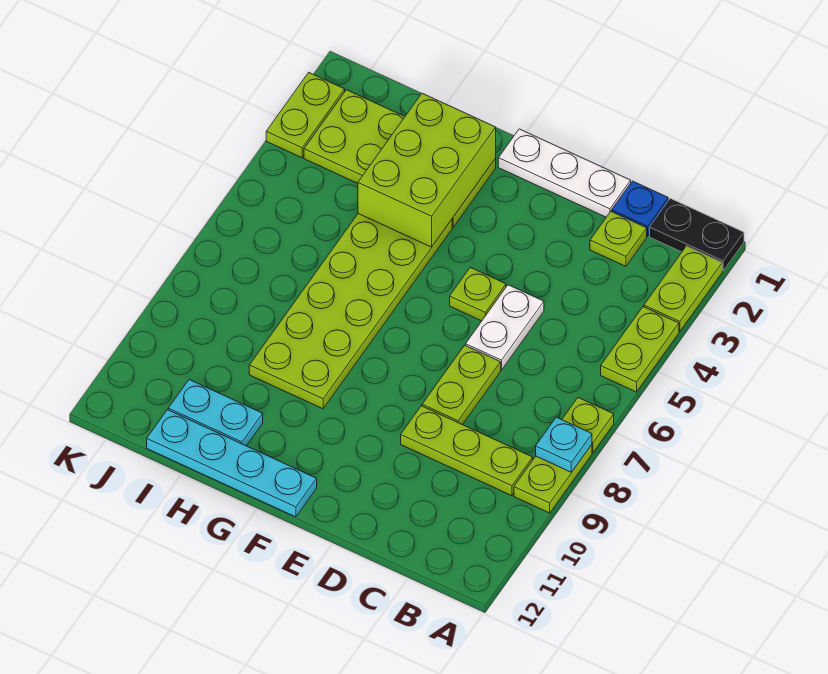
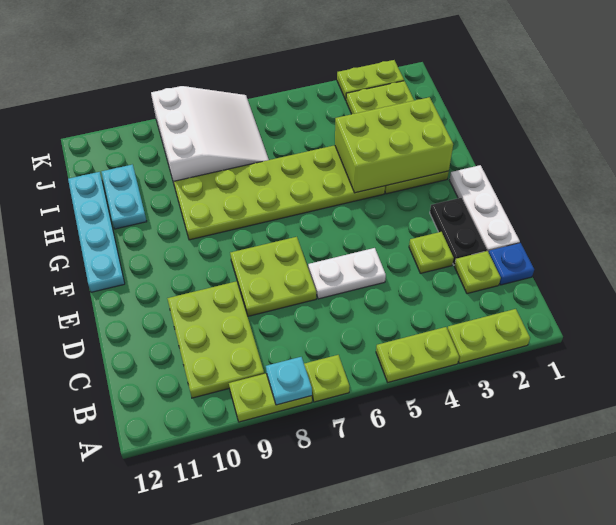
black 1x2 plate [650,198,744,271] -> black 1x2 plate moved to [430,198,487,265]
lime 1x3 plate [401,406,533,496] -> lime 2x3 plate [167,281,264,398]
lime 1x2 plate [422,345,501,425] -> lime 2x2 plate [230,237,316,316]
lime 1x1 plate [450,267,506,321] -> lime 1x1 plate moved to [409,232,454,273]
none -> white 3x3 slope [151,86,269,183]

